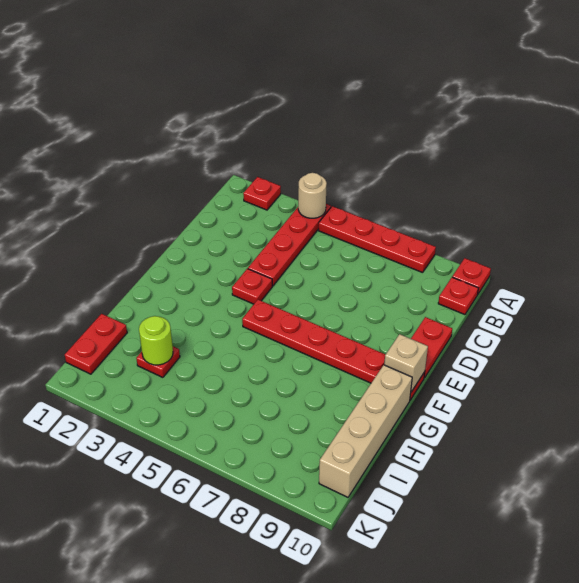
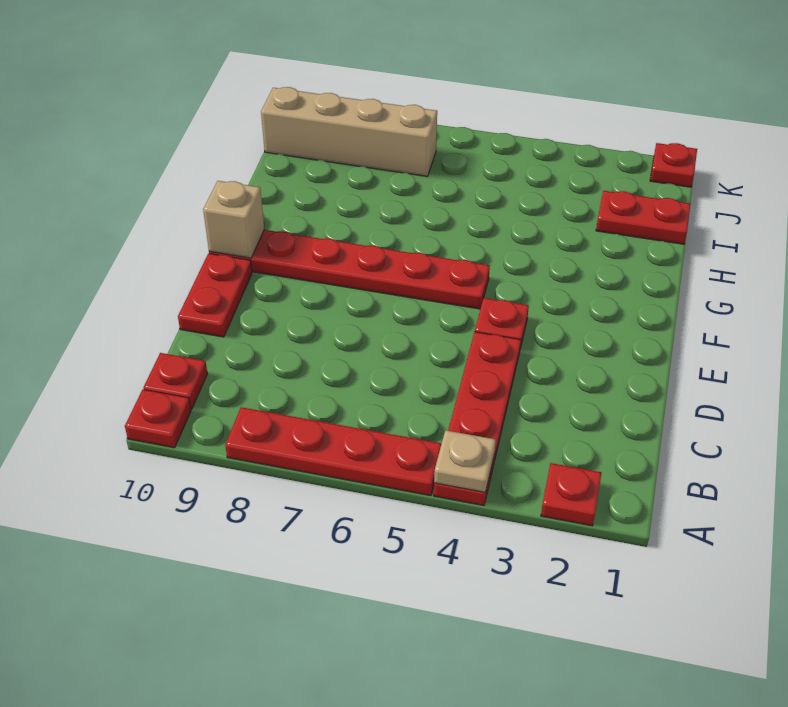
tan 1x1 round brick [298,173,327,218] -> tan 1x1 plate [434,430,496,492]
tan 1x4 brick [319,365,412,497] -> tan 1x4 brick turned to [261,87,437,176]
red 1x2 plate [65,314,127,374] -> red 1x2 plate turned to [596,191,691,244]
red 1x1 plate [136,346,180,377] -> red 1x1 plate moved to [650,143,697,187]
lime 1x1 round brick [139,316,173,365] -> none

